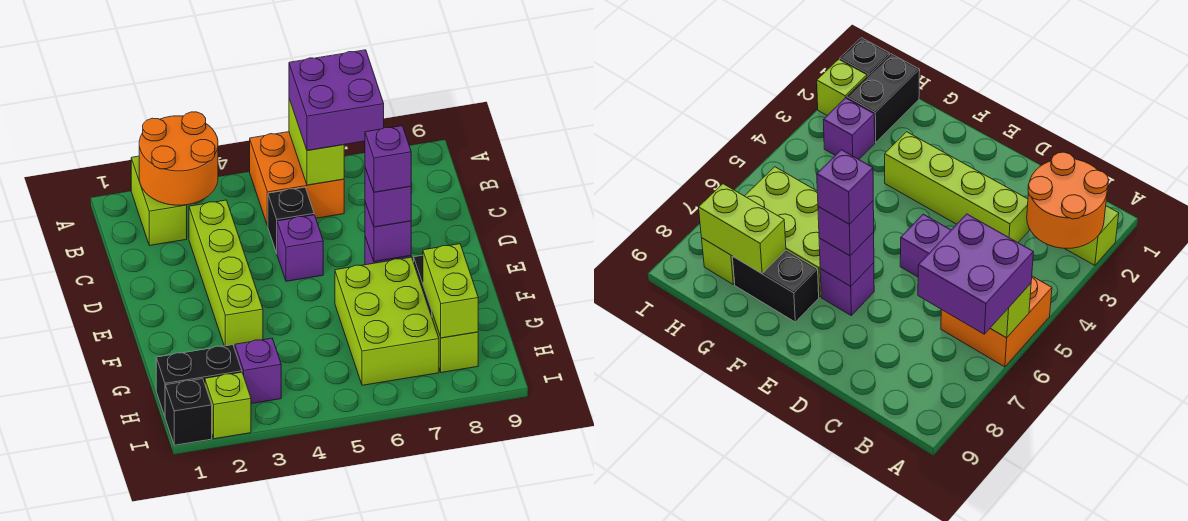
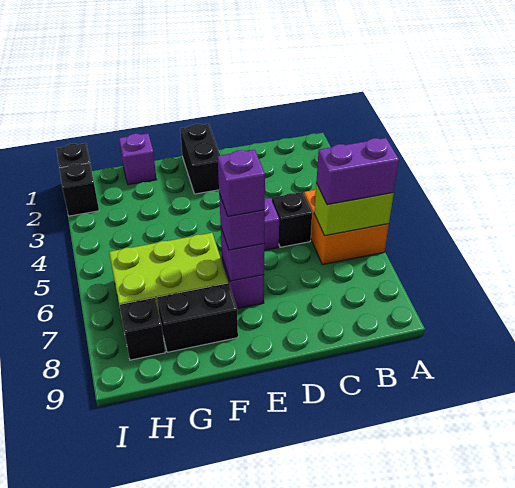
lime 1x2 brick [131,156,187,246] -> none
orange 2x2 round brick [139,112,218,205] -> none
purple 2x2 brick [289,50,384,151] -> purple 1x2 brick [316,138,399,205]
lime 1x4 brick [189,200,263,348] -> none
lime 1x2 brick [423,244,478,338] -> none
black 1x2 brick [156,345,242,416] -> black 1x2 brick moved to [180,124,220,194]
purple 1x1 brick [235,338,281,404] -> purple 1x1 brick moved to [119,134,157,185]
lime 1x1 brick [432,313,478,373] -> black 1x1 brick [119,298,165,360]
lime 1x1 brick [205,372,251,439] -> black 1x1 brick [59,163,99,216]

